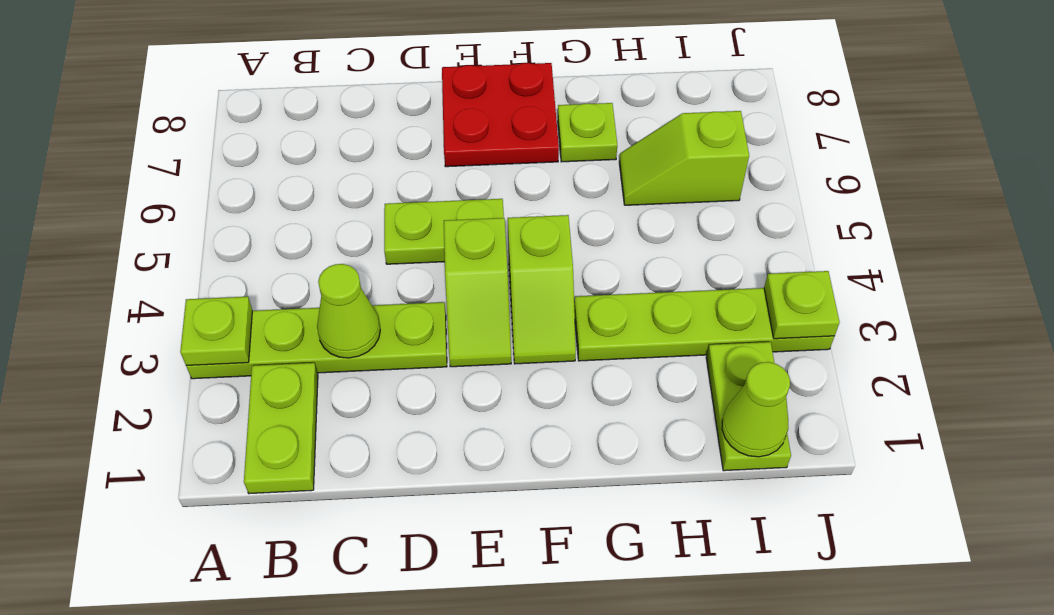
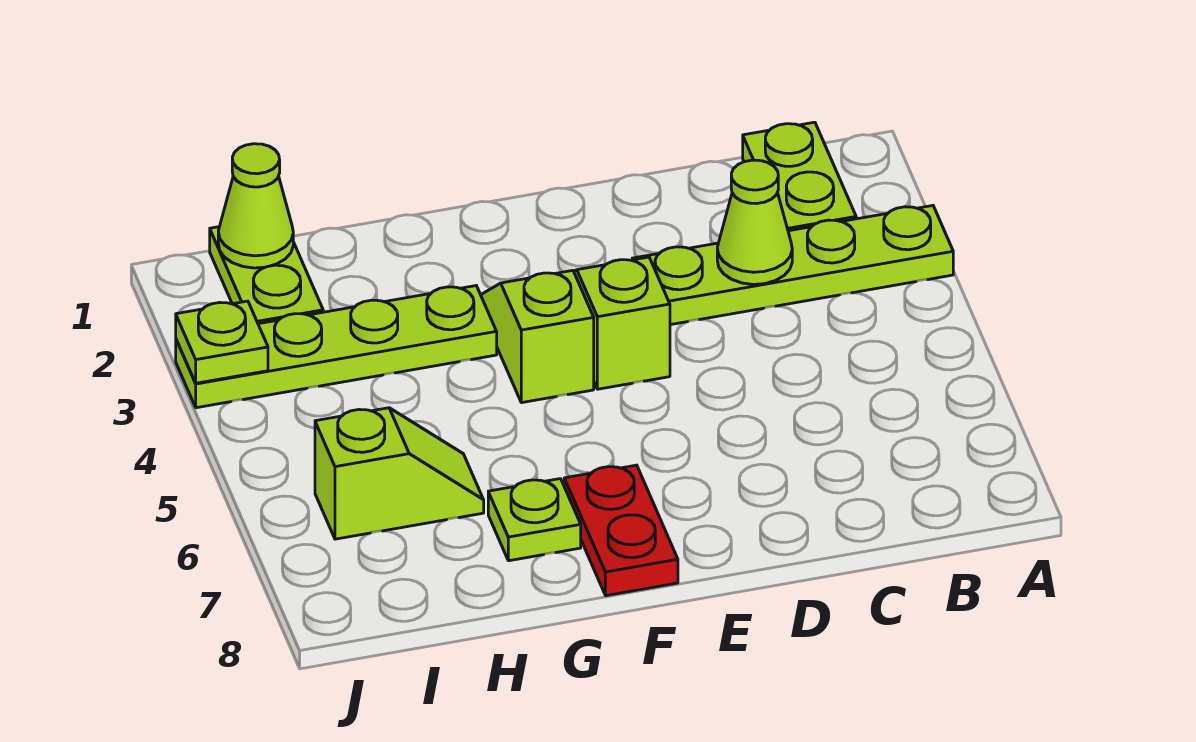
lime 1x1 plate [180,297,252,365] -> none
lime 1x2 plate [384,199,504,264] -> none
red 2x2 plate [442,63,559,167] -> red 1x2 plate [564,465,678,596]

